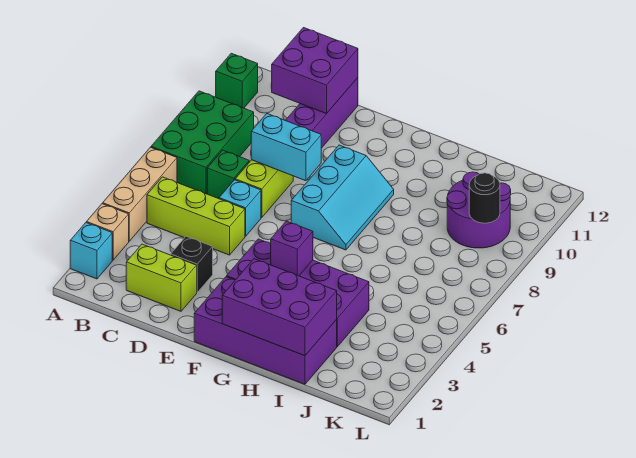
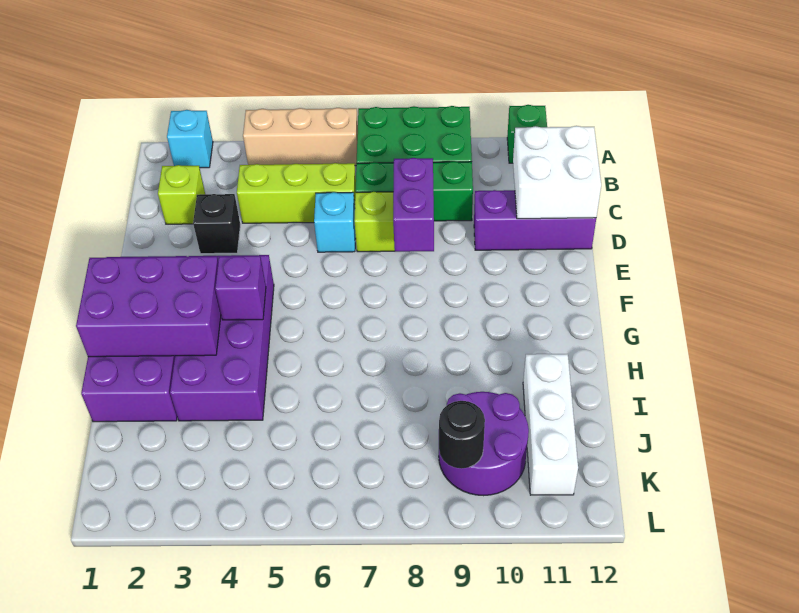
tan 1x1 brick [87,204,129,260] -> none
lime 1x3 brick [147,177,245,255] -> lime 1x3 brick turned to [237,163,356,223]
lime 1x2 brick [126,244,197,311] -> lime 1x1 brick [158,165,205,224]
green 1x1 brick [207,150,249,199] -> green 1x3 brick [356,161,473,221]
purple 2x2 brick [271,28,358,114] -> white 2x2 brick [513,126,601,219]
cyan 1x2 brick [251,114,321,181] -> purple 1x2 brick [393,158,434,252]
cyan 2x3 slope [291,145,394,250] -> none
purple 2x3 brick [222,259,337,356] -> purple 2x3 brick turned to [76,256,221,357]
none -> white 1x3 brick [523,354,578,495]

